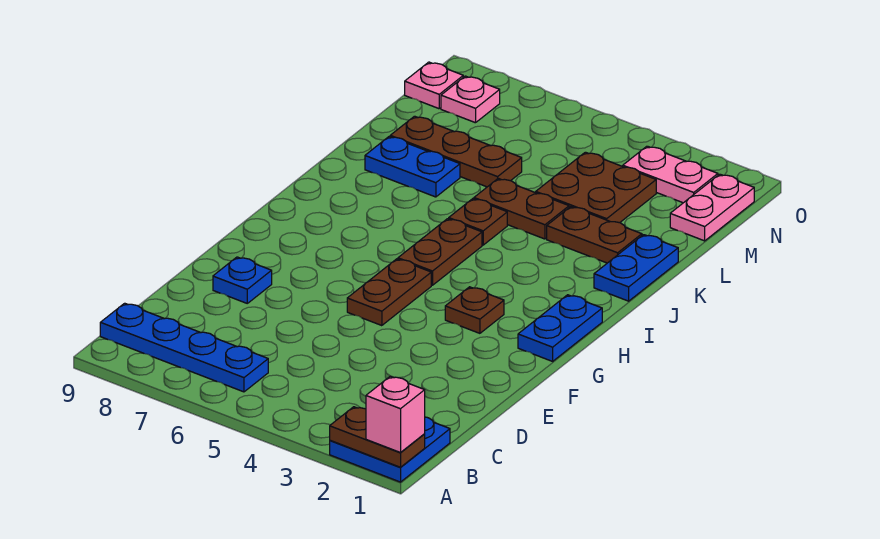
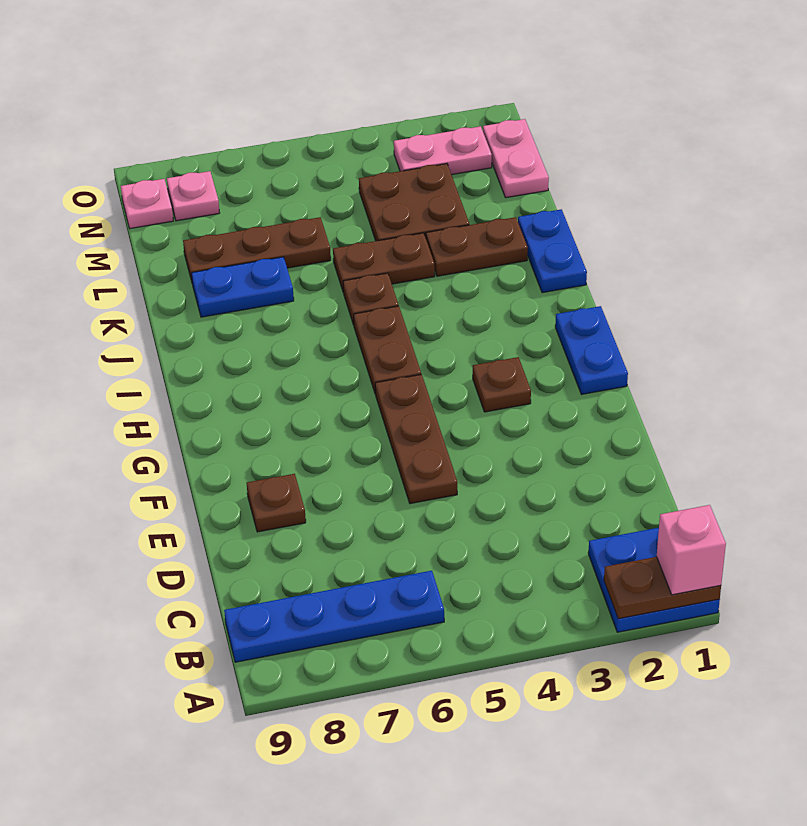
blue 1x1 plate [213,257,272,303] -> brown 1x1 plate [247,474,306,532]
brown 1x2 plate [347,259,431,326] -> brown 1x3 plate [375,374,458,504]

